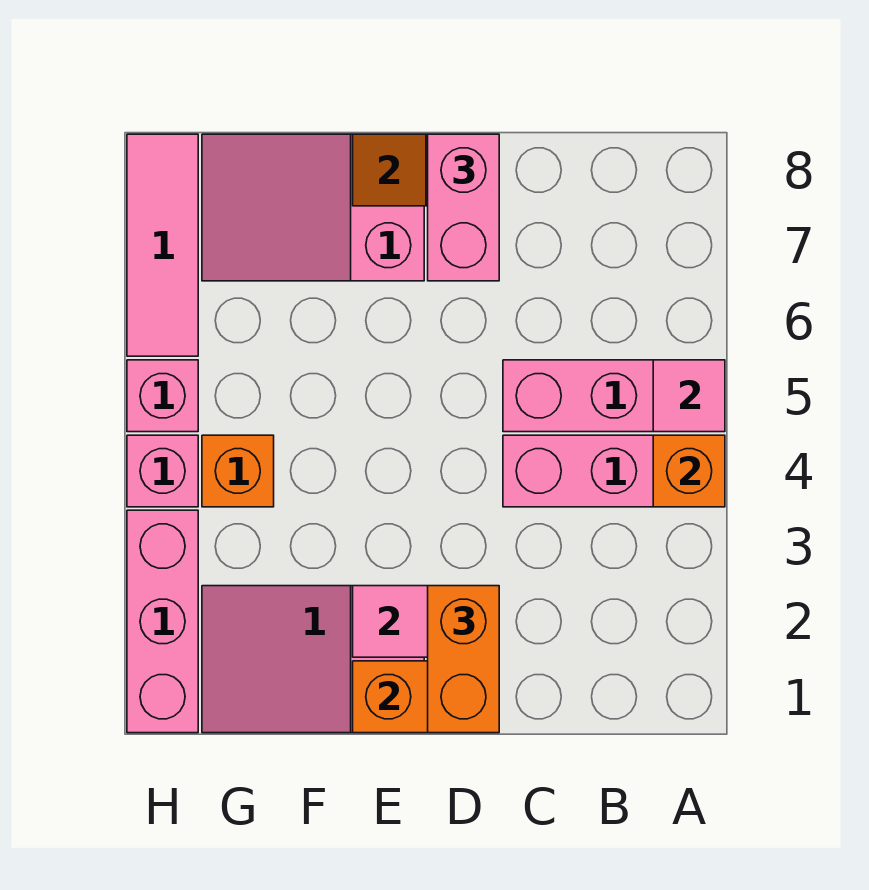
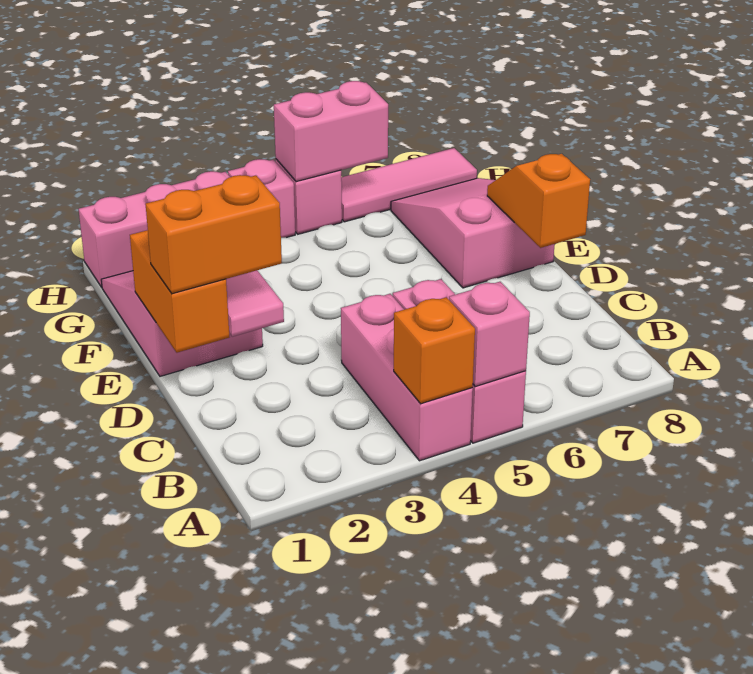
pink 1x1 tile [653,360,725,432] -> pink 1x1 brick [449,282,530,386]
pink 1x2 brick [428,134,499,281] -> pink 1x2 brick moved to [274,81,388,182]
orange 1x1 brick [202,435,274,507] -> none

